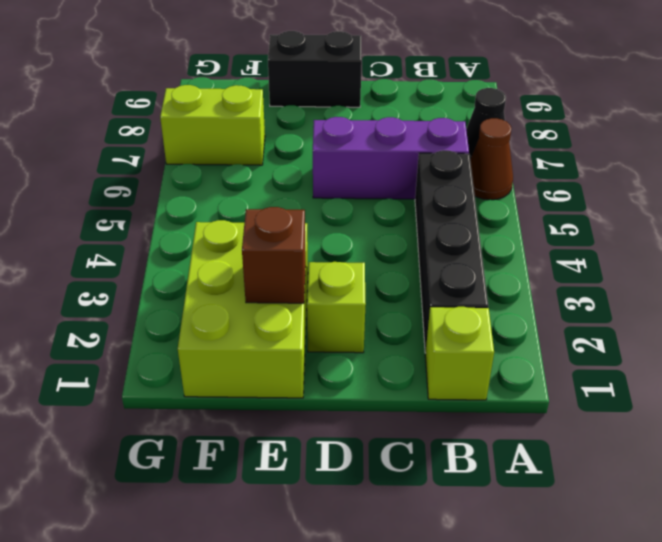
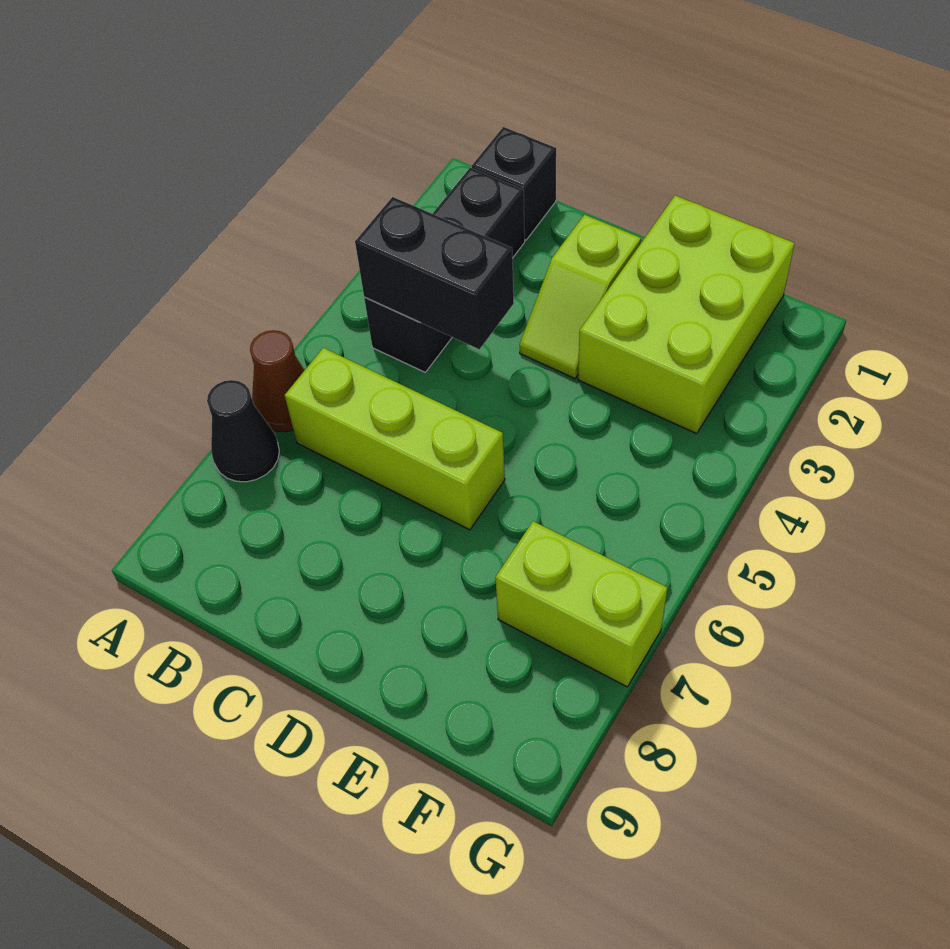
lime 1x1 brick [425,307,494,400] -> black 1x1 brick [472,127,556,240]
black 1x4 brick [415,150,488,353] -> black 1x3 brick [364,167,525,372]
purple 1x3 brick [313,117,469,199] -> lime 1x3 brick [285,348,505,530]
black 1x2 brick [268,31,362,107] -> black 1x2 brick moved to [355,197,514,349]
brown 1x1 brick [242,207,306,303] -> none

